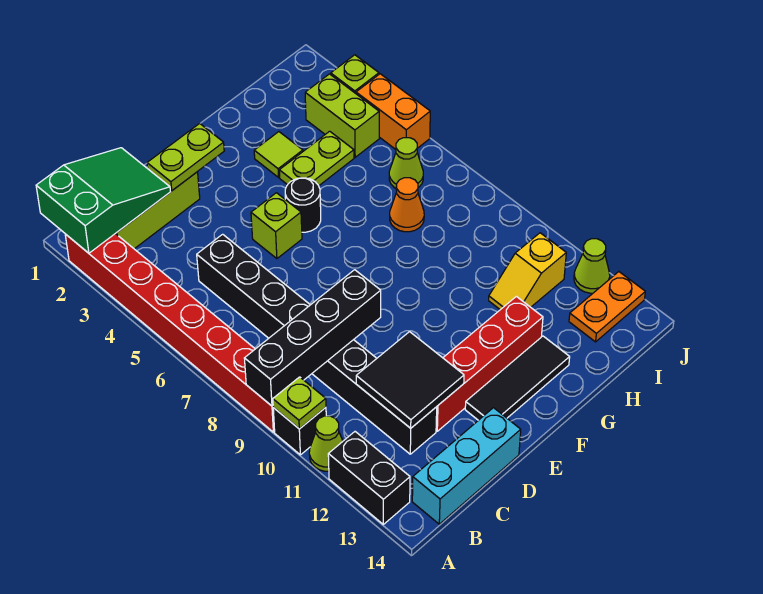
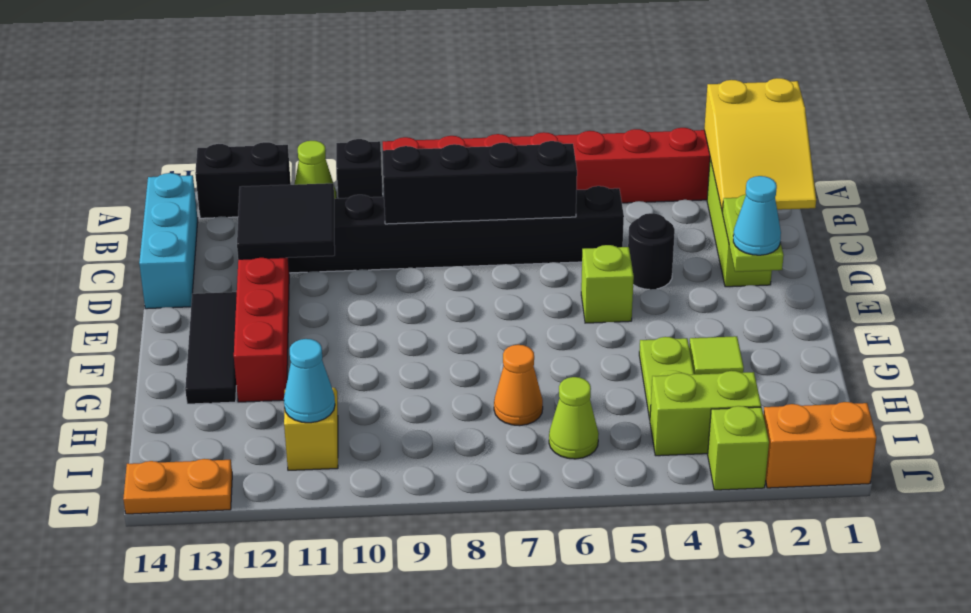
green 2x3 slope [36,148,170,253] -> yellow 2x3 slope [704,78,816,212]
black 1x4 brick [244,270,381,406] -> black 1x4 brick turned to [382,141,577,224]
lime 1x1 plate [273,377,326,429] -> none
none -> cyan 1x1 cone [733,176,781,255]
black 1x1 round brick [285,178,321,232] -> black 1x1 round brick moved to [628,213,675,289]
none -> cyan 1x1 cone [284,339,335,423]
orange 1x2 plate [569,272,645,342] -> orange 1x2 plate turned to [123,459,232,514]
orange 1x2 brick [356,74,430,149] -> orange 1x2 brick moved to [763,402,877,488]
lime 1x1 cone [574,239,610,293] -> none

